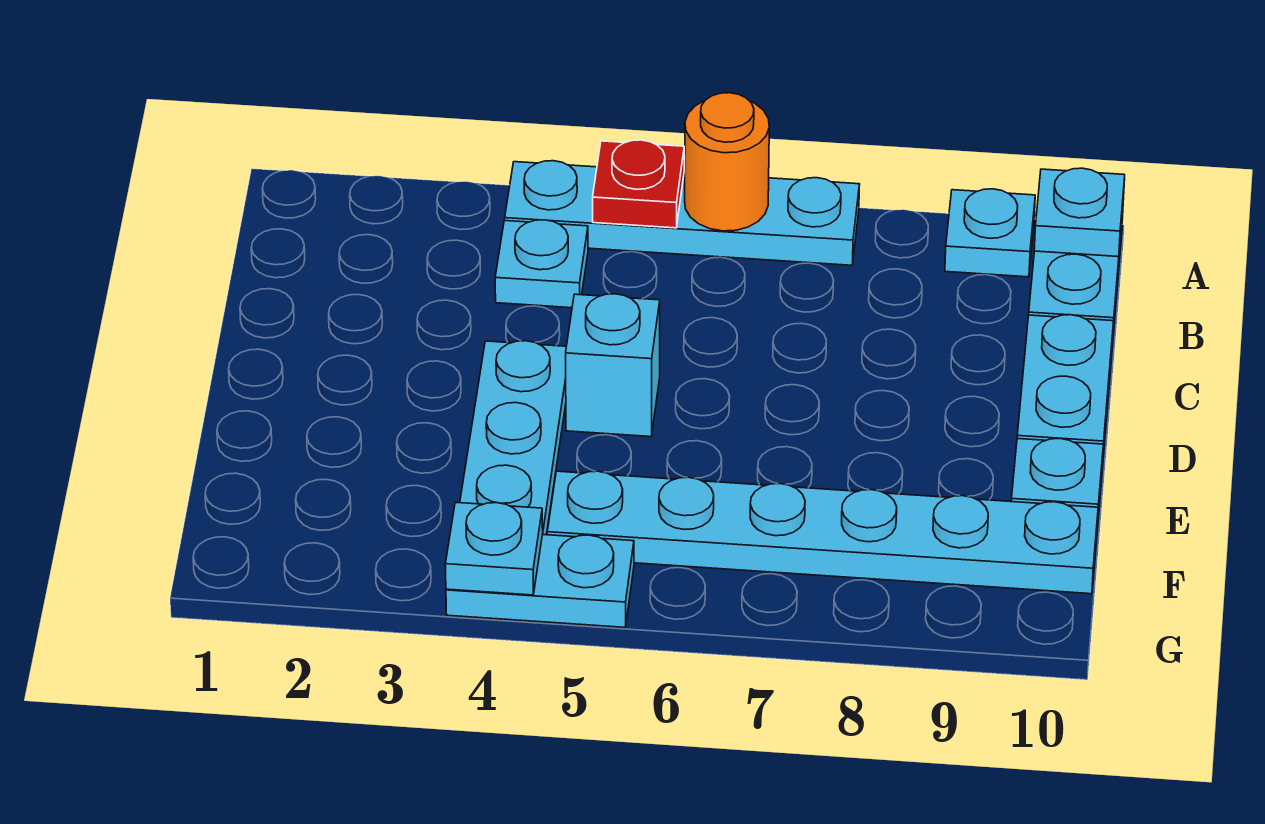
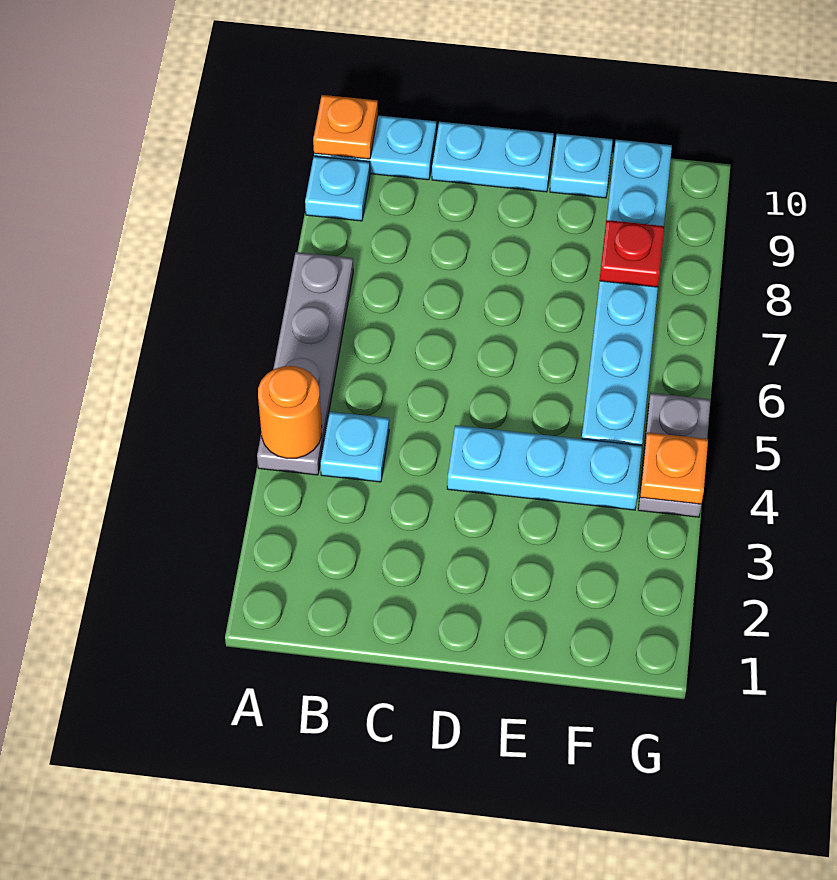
cyan 1x4 plate [505,161,860,265] -> grey 1x4 plate [257,252,353,475]
red 1x1 plate [593,140,684,228] -> red 1x1 plate moved to [600,220,664,287]
orange 1x1 round brick [685,93,769,231] -> orange 1x1 round brick moved to [258,366,322,459]
cyan 1x1 plate [1034,168,1125,257] -> orange 1x1 plate [313,95,378,159]
cyan 1x1 brick [566,294,660,437] -> none
cyan 1x2 plate [446,535,634,627] -> grey 1x2 plate [638,393,710,517]
cyan 1x1 plate [445,502,543,595] -> orange 1x1 plate [640,432,708,504]

